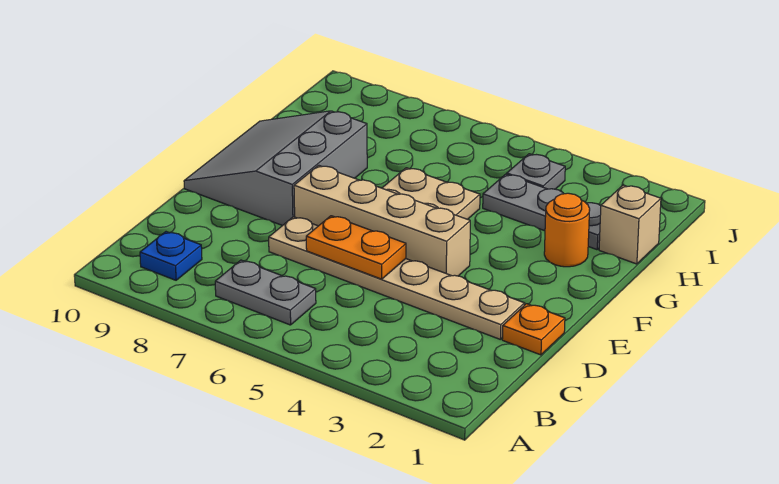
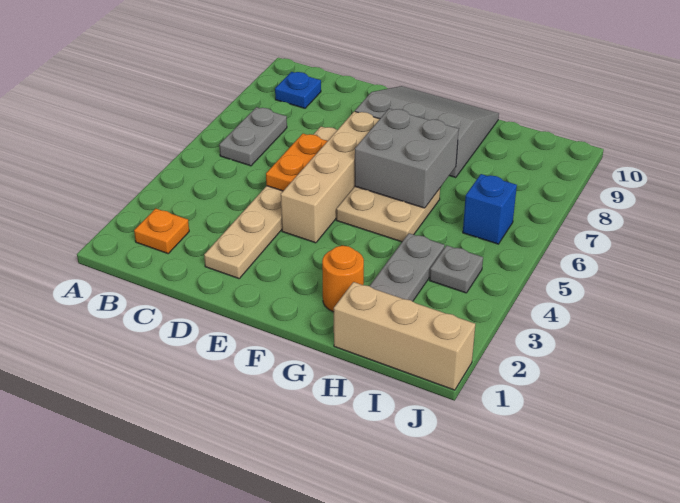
orange 1x1 plate [502,304,565,355] -> orange 1x1 plate moved to [134,208,189,254]
none -> grey 2x2 brick [355,109,459,208]
tan 1x1 brick [599,185,661,264] -> tan 1x3 brick [334,282,475,390]
none -> blue 1x1 brick [463,174,517,244]

